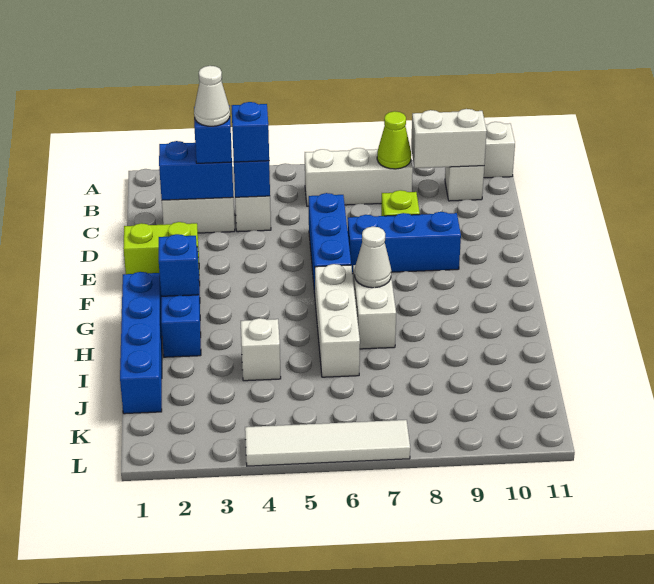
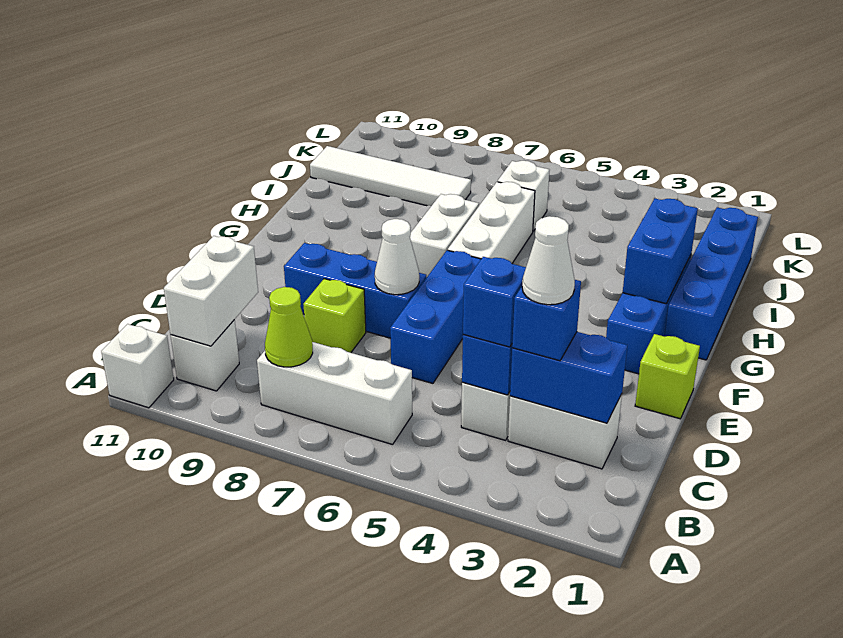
white 1x2 brick [411,109,487,168] -> white 1x2 brick turned to [164,236,258,346]
lime 1x2 brick [123,222,199,274] -> lime 1x1 brick [635,334,700,419]
blue 1x1 brick [159,234,198,296] -> blue 1x2 brick [623,199,698,304]
white 1x1 cone [355,227,391,288] -> white 1x1 cone moved to [375,219,419,295]
white 1x1 brick [241,318,281,381] -> white 1x1 brick moved to [498,160,549,231]
white 1x4 tile [245,420,410,466] -> white 1x4 tile moved to [310,146,471,206]

